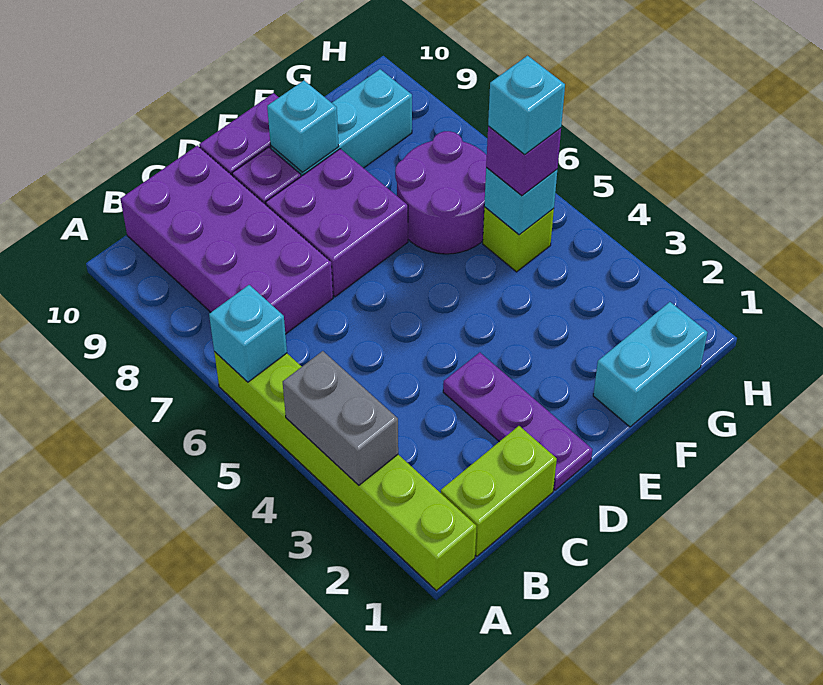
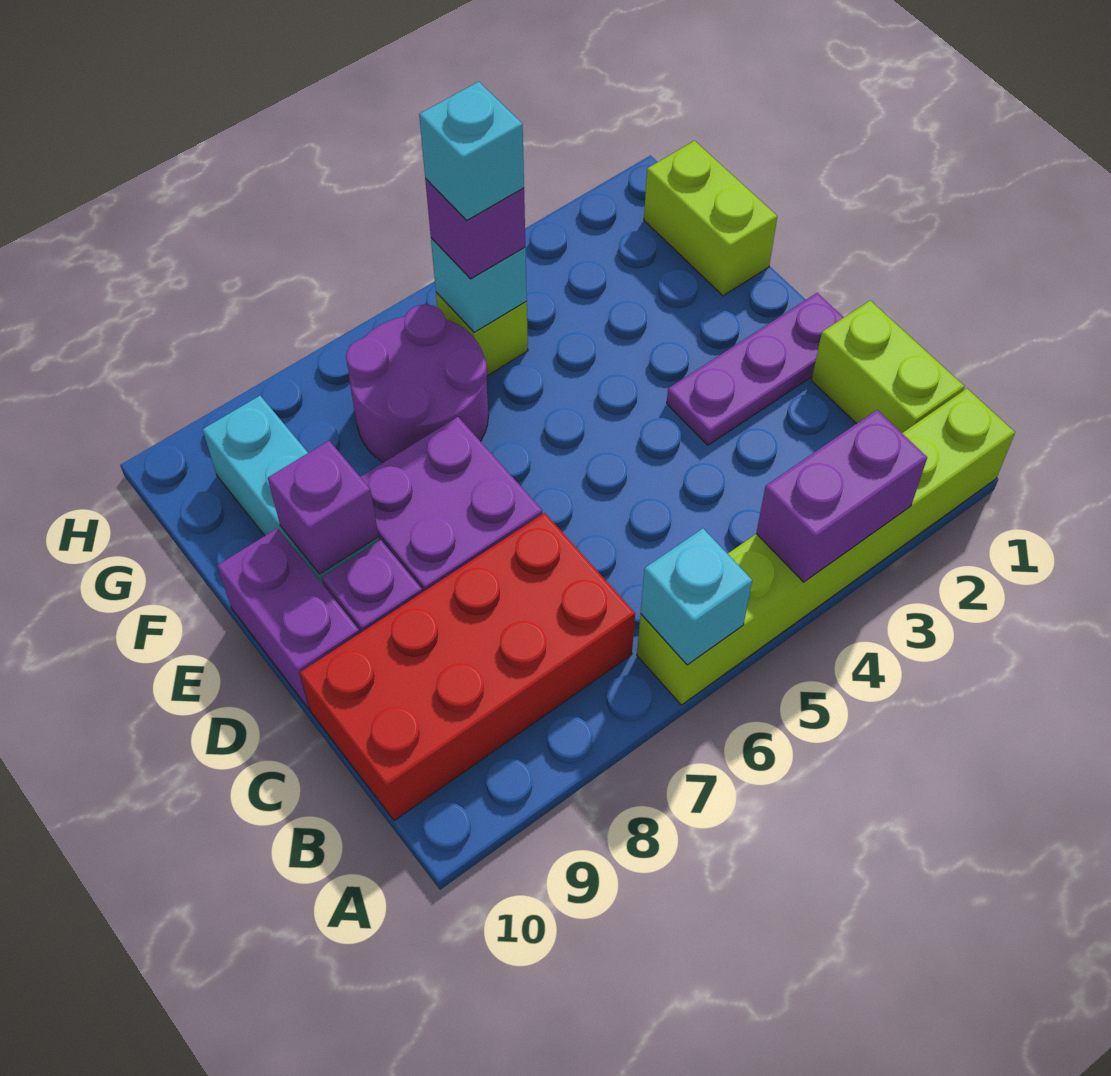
grey 1x2 brick [283,351,398,485] -> purple 1x2 brick [756,410,927,582]
purple 2x4 brick [120,146,333,334] -> red 2x4 brick [300,513,635,821]
cyan 1x1 brick [267,81,339,172] -> purple 1x1 brick [268,441,379,574]
cyan 1x2 brick [593,302,708,427] -> lime 1x2 brick [644,141,777,296]

